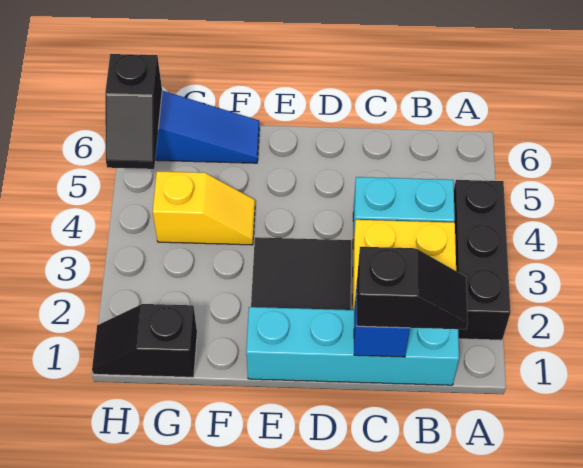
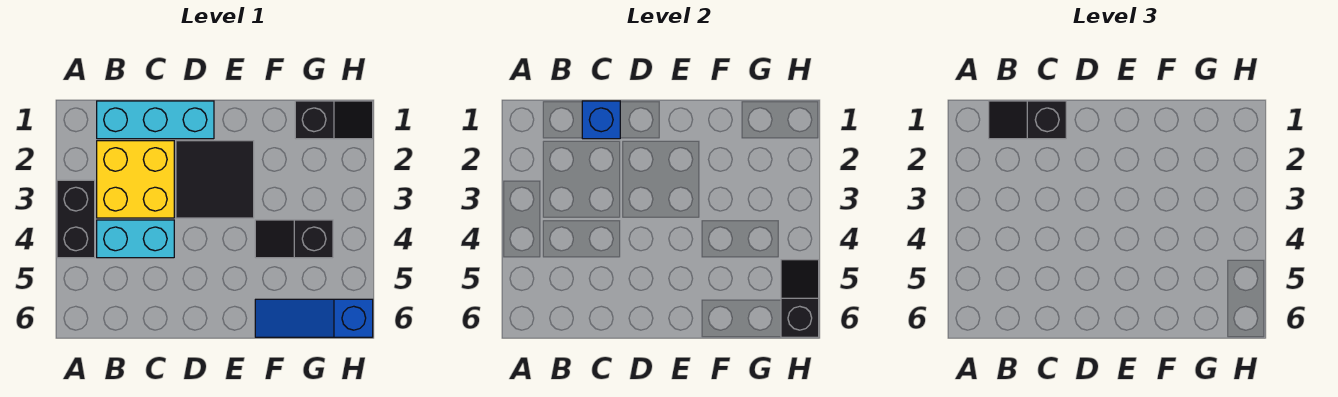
black 1x3 brick [454,180,511,340] -> black 1x2 brick [57,180,95,258]
cyan 1x4 brick [246,307,459,385] -> cyan 1x3 brick [97,101,214,139]
yellow 1x2 slope [153,171,255,245] -> black 1x2 slope [255,220,333,258]

